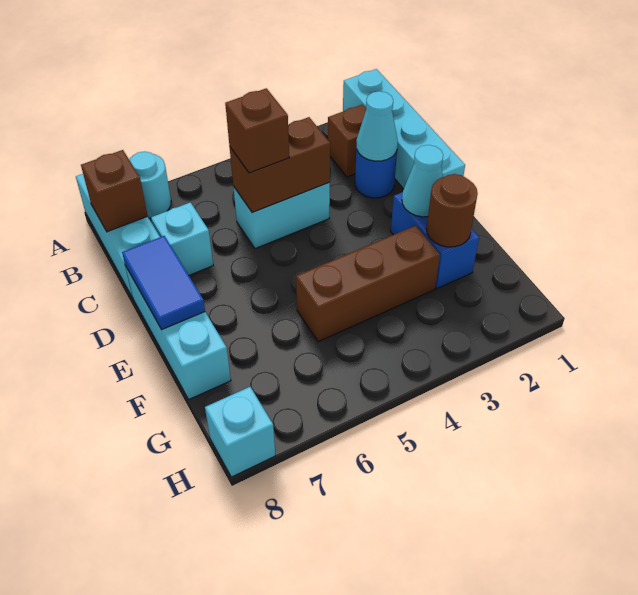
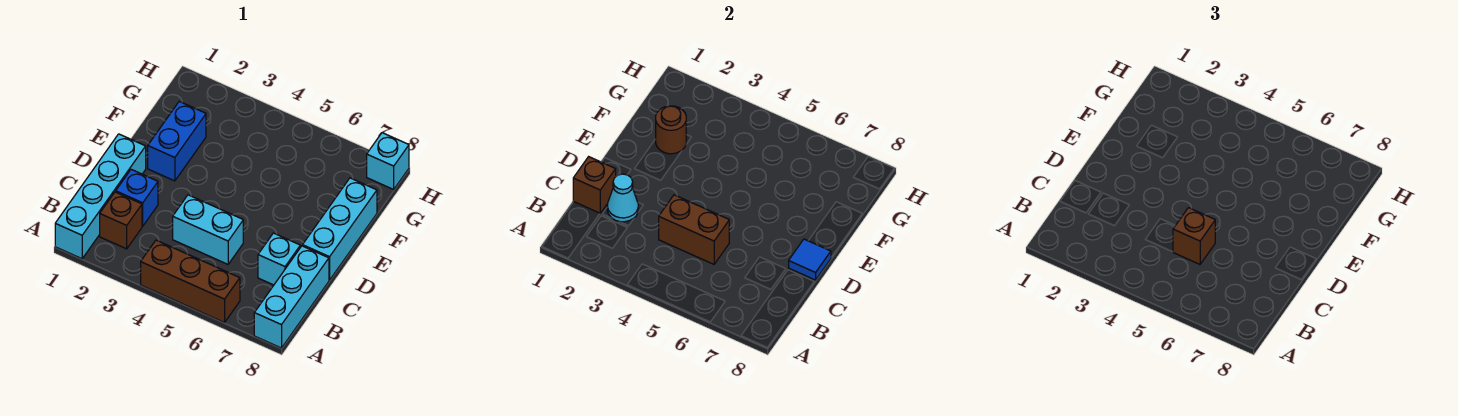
cyan 1x1 round brick [129,151,171,218] -> none
brown 1x1 brick [81,150,148,232] -> brown 1x1 brick moved to [573,157,616,213]
blue 1x1 round brick [355,147,397,198] -> blue 1x1 brick [116,169,158,226]
blue 1x2 tile [122,236,205,330] -> blue 1x1 tile [789,239,831,280]
cyan 1x1 cone [402,145,443,217] -> none
brown 1x3 brick [296,226,440,342] -> brown 1x3 brick moved to [141,240,240,323]

